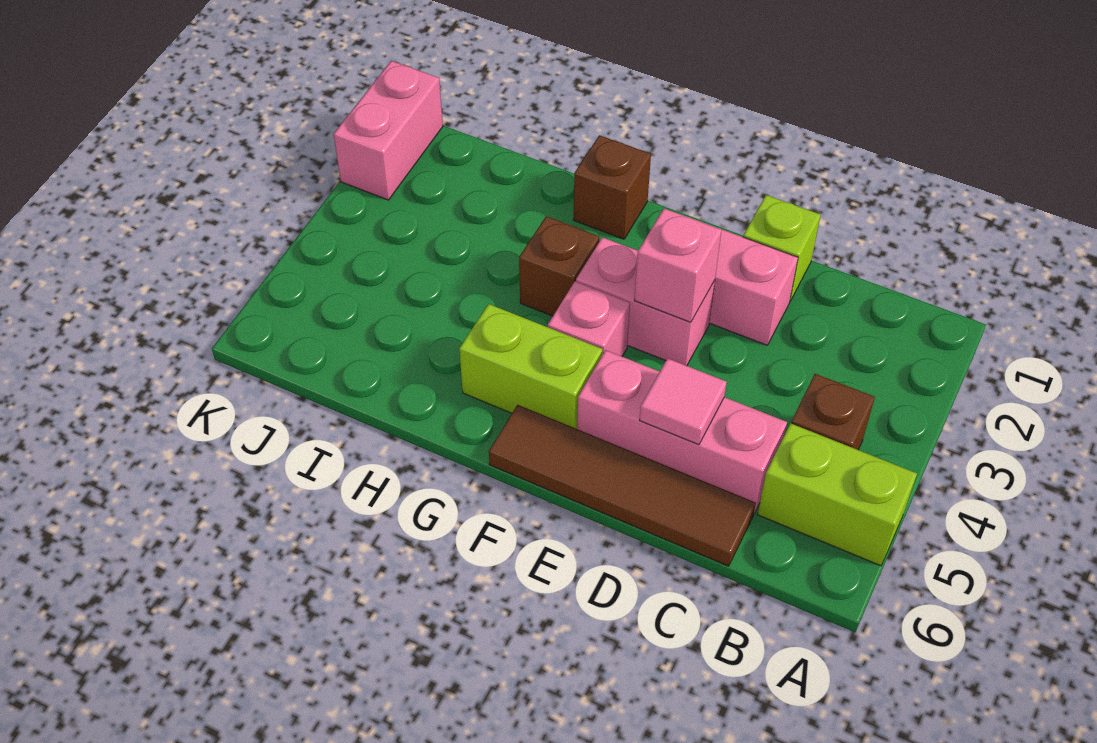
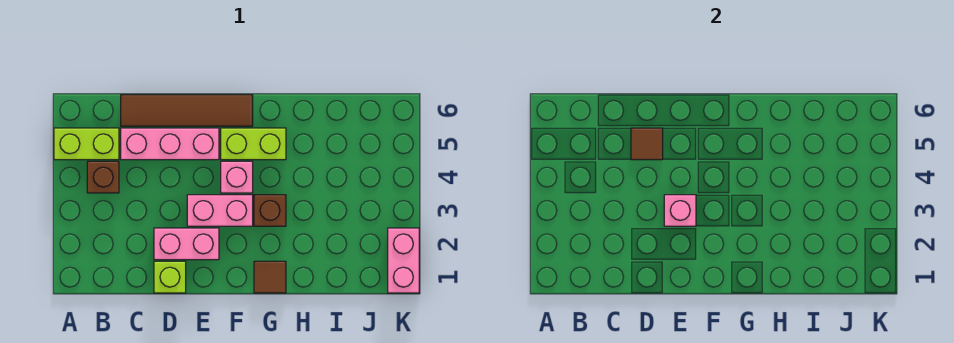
pink 1x1 tile [639,358,727,445] -> brown 1x1 tile [631,128,663,160]
brown 1x1 brick [574,135,651,239] -> brown 1x1 tile [254,261,286,293]

